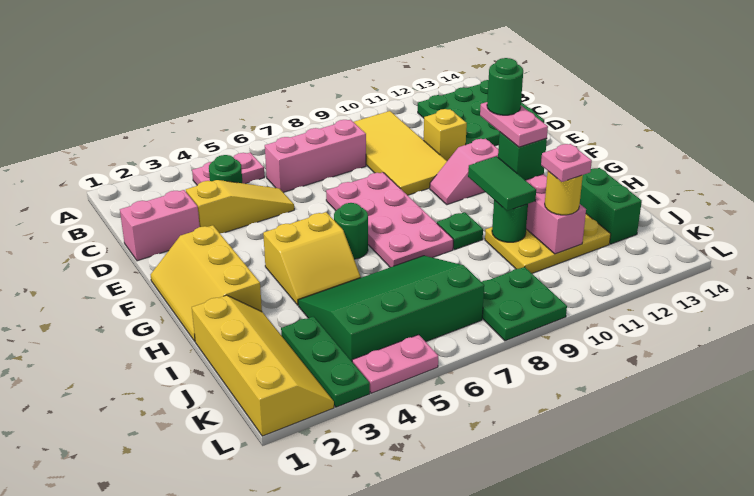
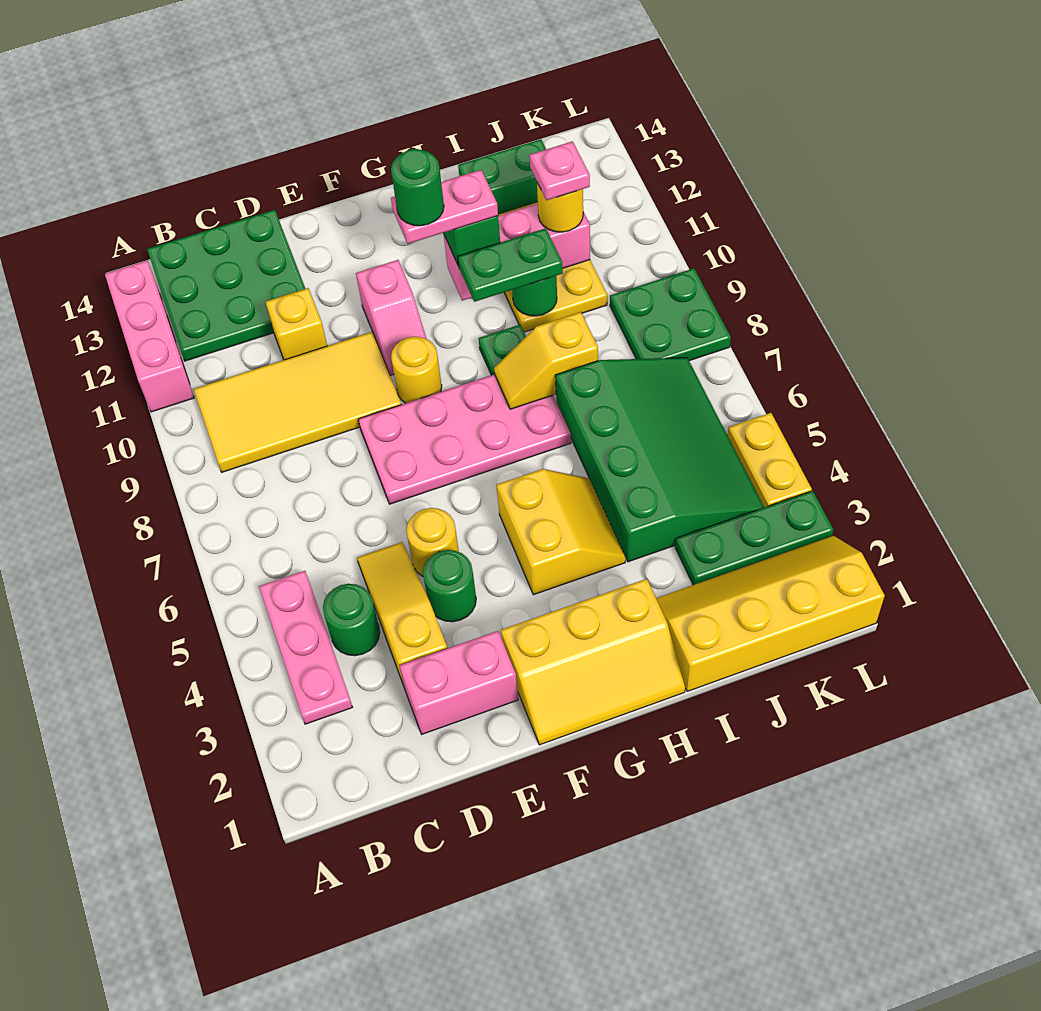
pink 1x2 plate [192,153,264,185] -> pink 1x3 plate [259,571,352,724]
pink 1x3 brick [265,120,366,192] -> pink 1x3 brick moved to [105,261,194,412]
pink 1x2 brick [120,190,200,261] -> pink 1x2 brick turned to [399,631,518,734]
none -> yellow 1x1 round brick [406,508,459,576]
none -> yellow 1x1 round brick [391,337,442,403]
green 1x1 round brick [334,203,368,259] -> green 1x1 round brick moved to [423,550,476,622]
none -> yellow 1x2 slope [494,312,598,409]
green 1x2 tile [468,156,536,211] -> green 1x2 plate [458,228,563,302]
green 3x4 slope [298,256,484,361] -> green 3x4 slope turned to [555,358,764,562]
pink 1x2 plate [352,335,438,393] -> yellow 1x2 plate [727,413,812,507]

